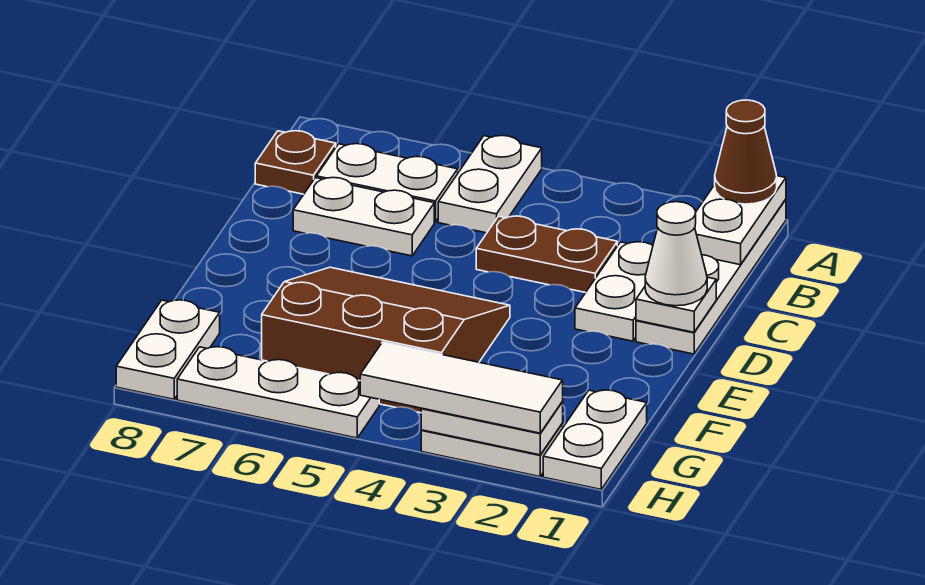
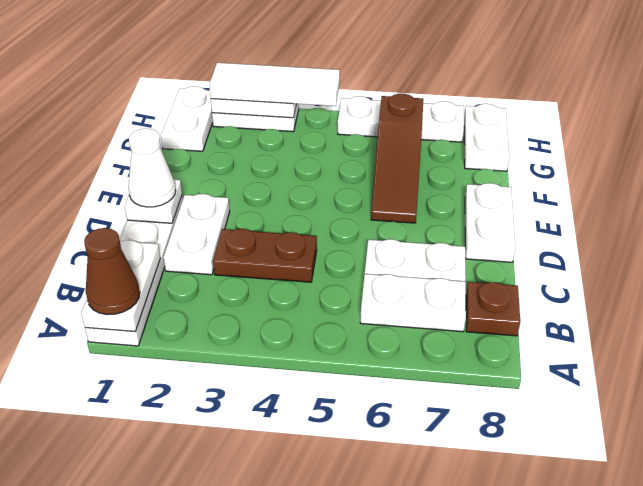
white 1x2 plate [438,136,542,233] -> white 1x2 plate moved to [465,183,515,262]
brown 3x3 slope [262,267,510,413] -> brown 1x3 slope [371,94,423,223]

